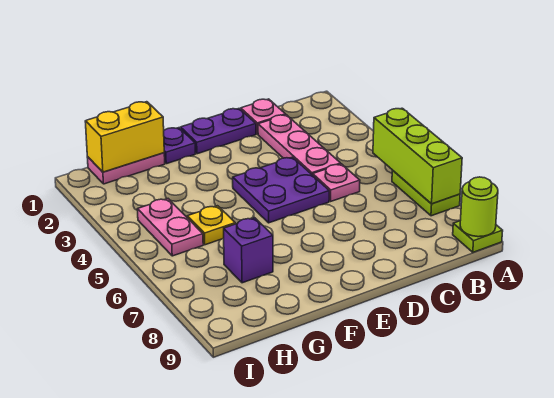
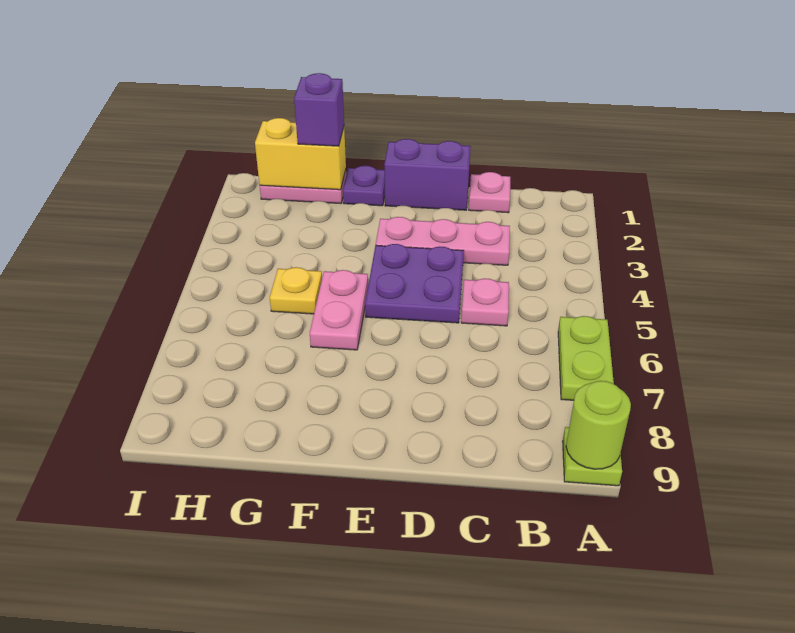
lime 1x3 brick [373,108,462,204] -> none
pink 1x3 plate [258,115,341,175] -> pink 1x3 plate turned to [376,217,510,265]
purple 1x2 plate [181,109,256,154] -> purple 1x2 brick [384,139,471,210]
purple 1x1 brick [224,218,273,283] -> purple 1x1 brick moved to [294,73,344,146]
pink 1x2 plate [137,199,203,256] -> pink 1x2 plate moved to [310,270,368,350]

